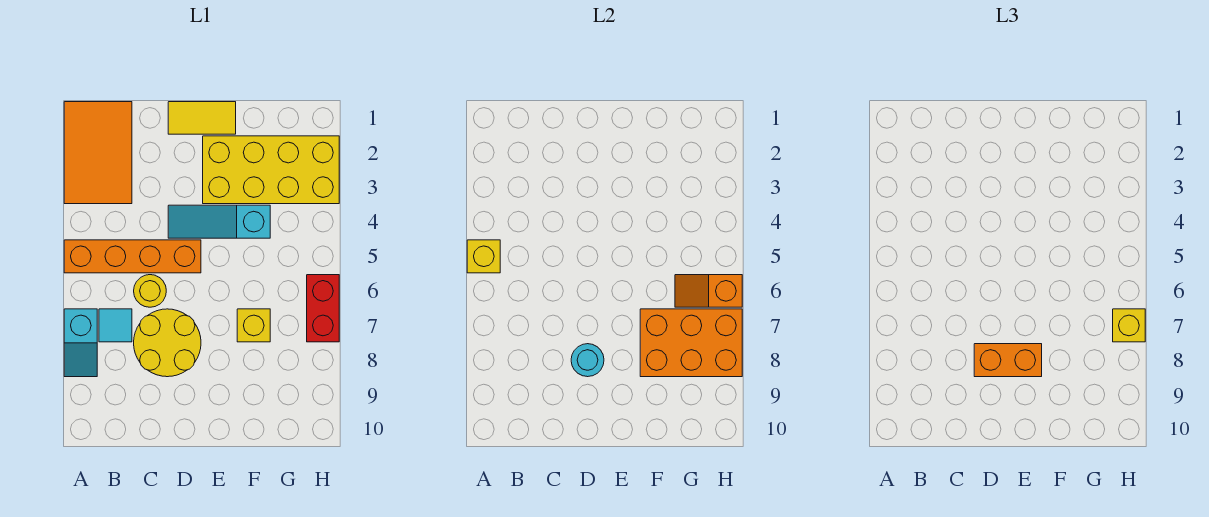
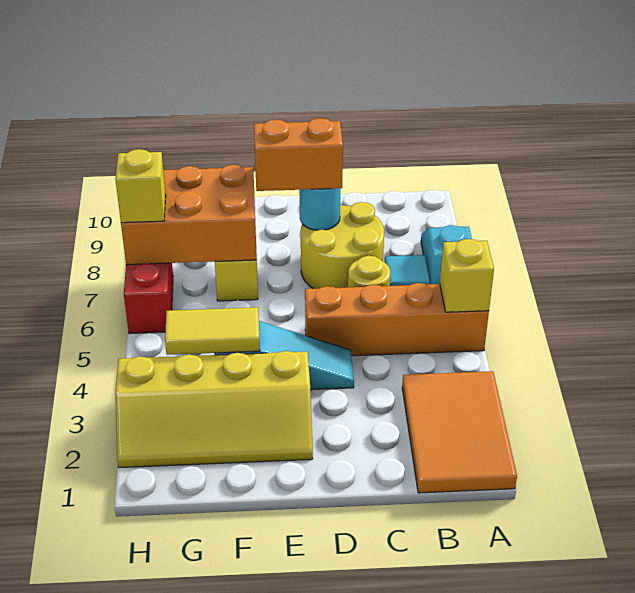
yellow 1x2 tile [168,102,236,134] -> yellow 1x2 tile moved to [165,307,260,355]
yellow 2x4 brick [203,136,339,204] -> yellow 2x4 slope [115,351,313,468]
orange 1x2 slope [675,275,742,307] -> none

